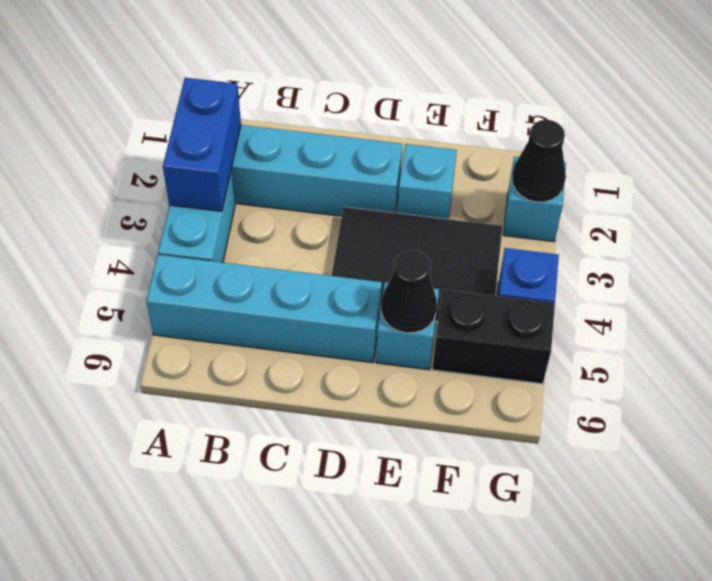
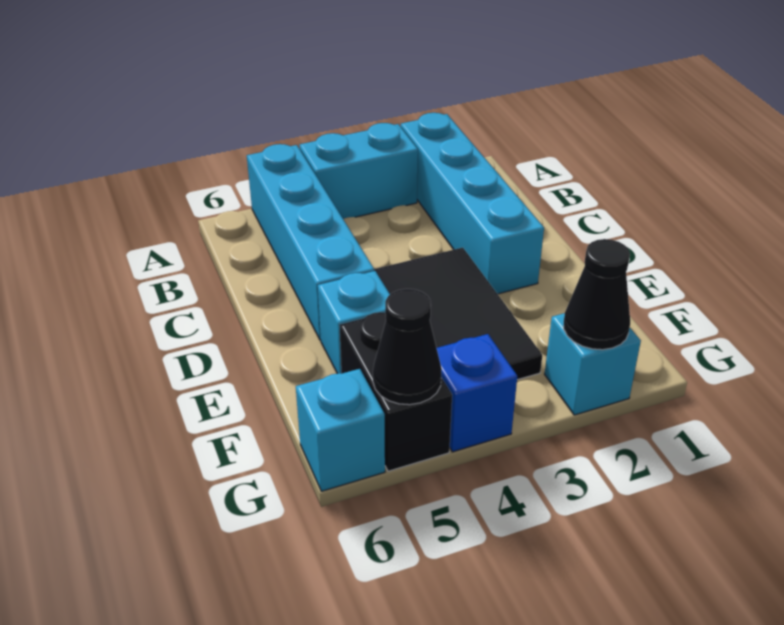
blue 1x2 brick [163,78,241,211] -> none
cyan 1x1 brick [397,144,457,219] -> cyan 1x1 brick moved to [296,369,385,491]
black 1x1 cone [381,250,437,333] -> black 1x1 cone moved to [373,289,442,405]

